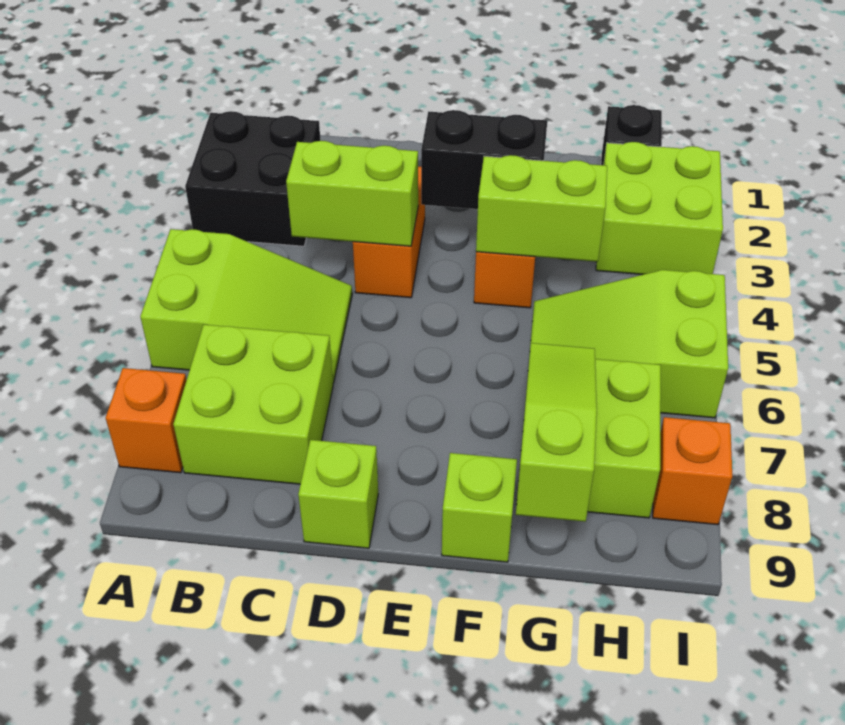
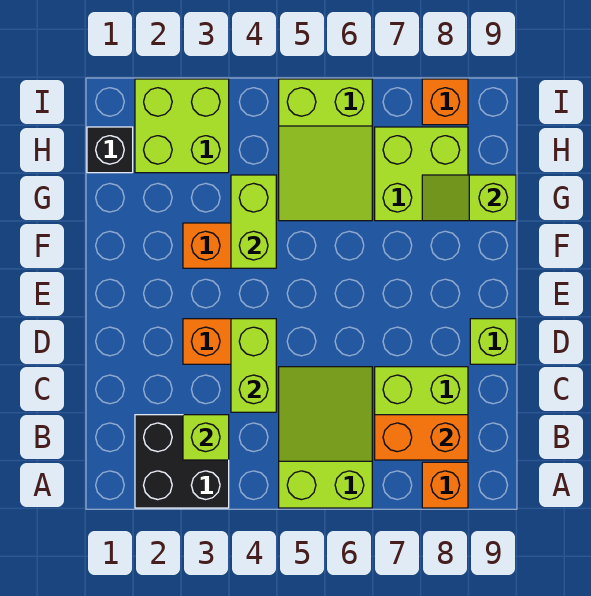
none -> orange 1x2 brick [375,415,468,460]
black 1x2 brick [421,110,547,209] -> none
lime 1x1 brick [442,453,517,562] -> lime 1x1 brick moved to [183,415,229,460]
lime 1x3 slope [516,343,597,522] -> lime 1x2 slope [422,175,516,221]

